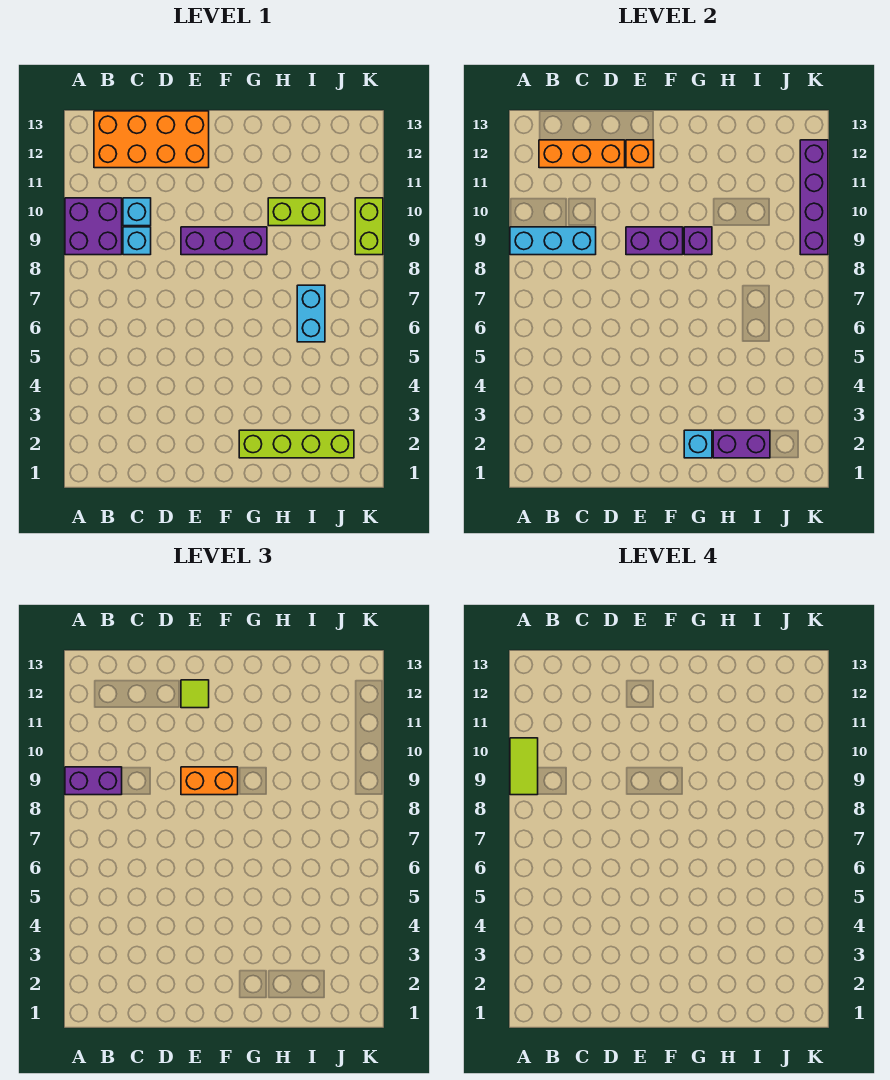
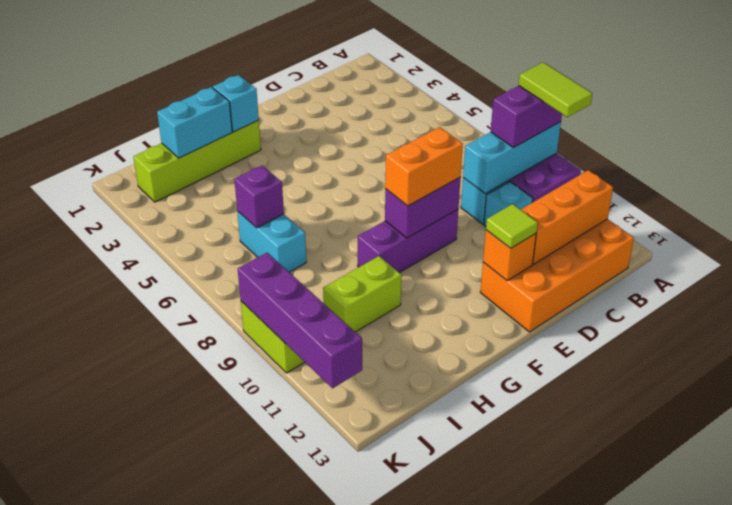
purple 1x1 brick [684,227,712,255] -> purple 1x1 brick moved to [234,165,284,228]
purple 1x2 brick [713,430,770,458] -> cyan 1x2 brick [157,87,232,158]

